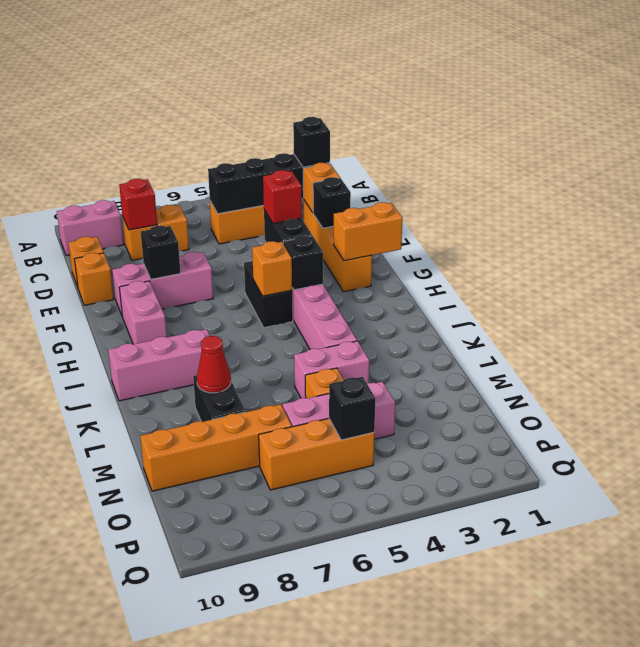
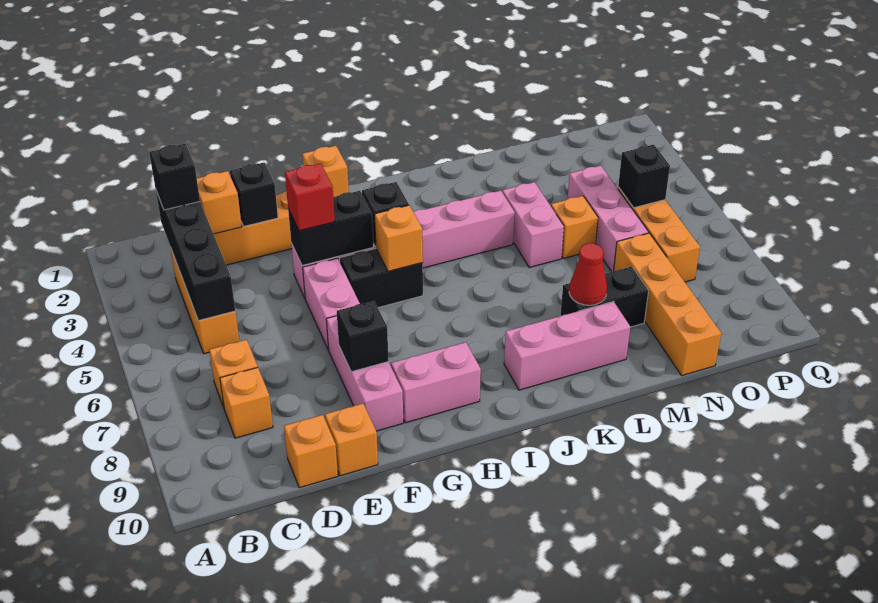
pink 1x2 brick [57,200,124,256] -> pink 1x2 brick moved to [303,258,360,350]
red 1x1 brick [119,179,157,230] -> none
orange 1x2 brick [334,202,402,261] -> orange 1x1 brick [302,146,349,197]
pink 1x3 brick [108,329,210,401] -> pink 1x3 brick turned to [504,302,630,390]

